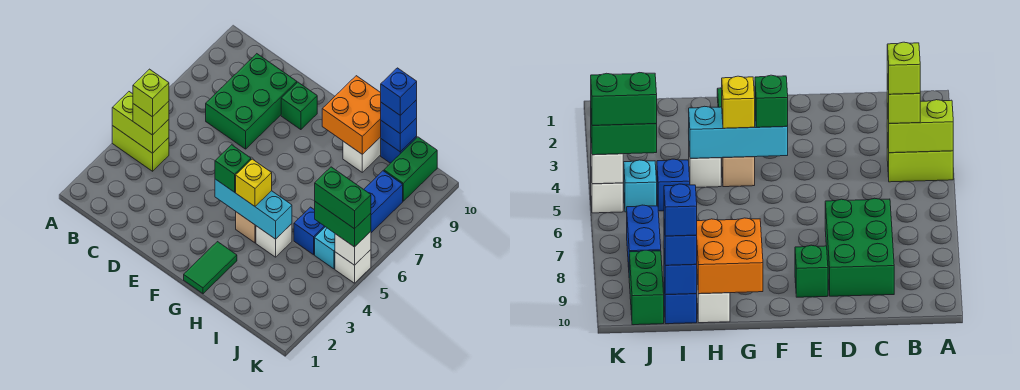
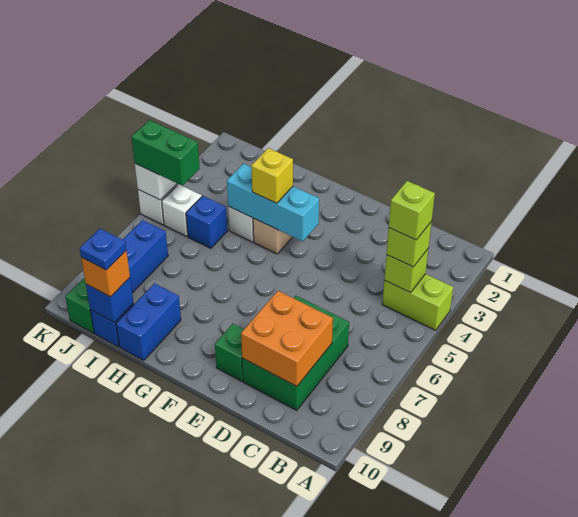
lime 1x2 brick [112,92,169,153] -> lime 1x1 brick [384,249,428,293]
green 1x1 brick [215,145,251,192] -> none
green 1x2 tile [184,242,237,294] -> none
orange 2x2 brick [322,76,381,154] -> orange 2x2 brick moved to [241,291,333,387]
white 1x2 brick [343,137,381,172] -> blue 1x2 brick [116,283,181,360]
blue 1x1 brick [381,100,417,134] -> orange 1x1 brick [81,251,130,297]
blue 1x1 brick [381,68,417,115] -> blue 1x1 plate [80,229,126,270]
cyan 1x1 brick [315,227,335,269] -> white 1x1 brick [162,184,202,236]
green 1x2 brick [315,167,371,229] -> none

